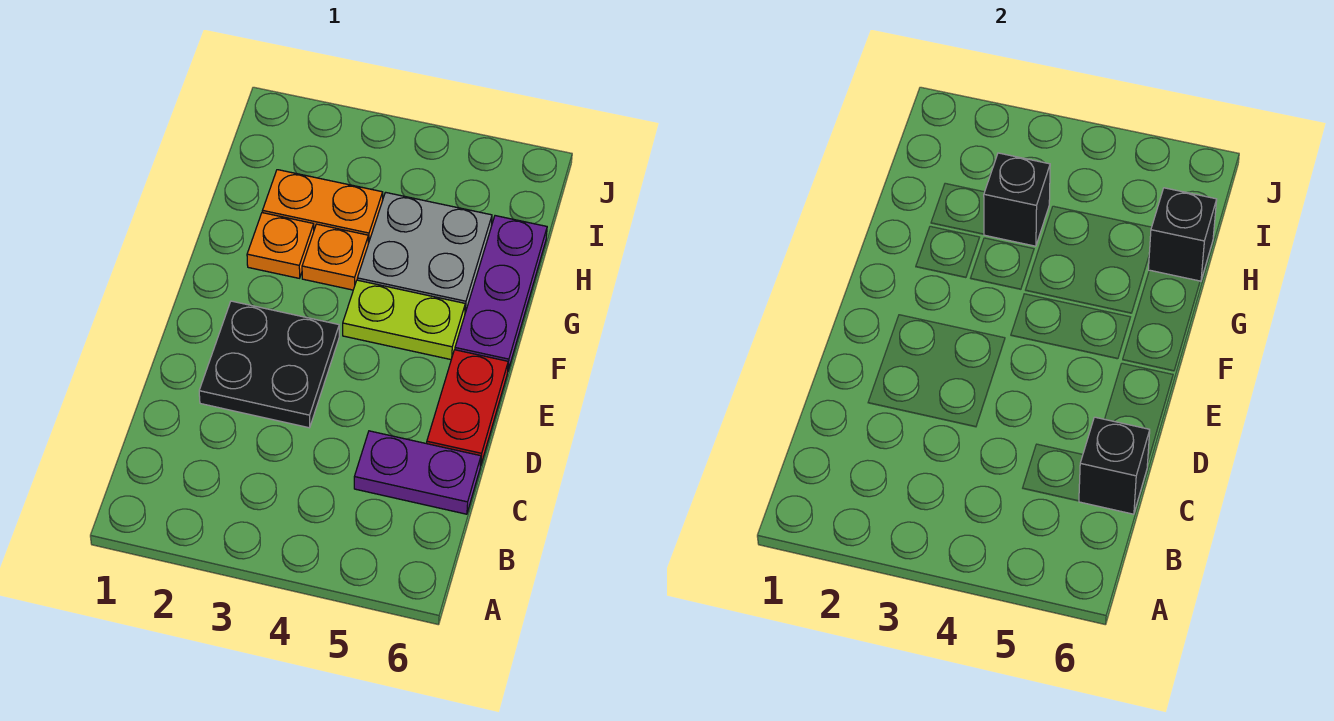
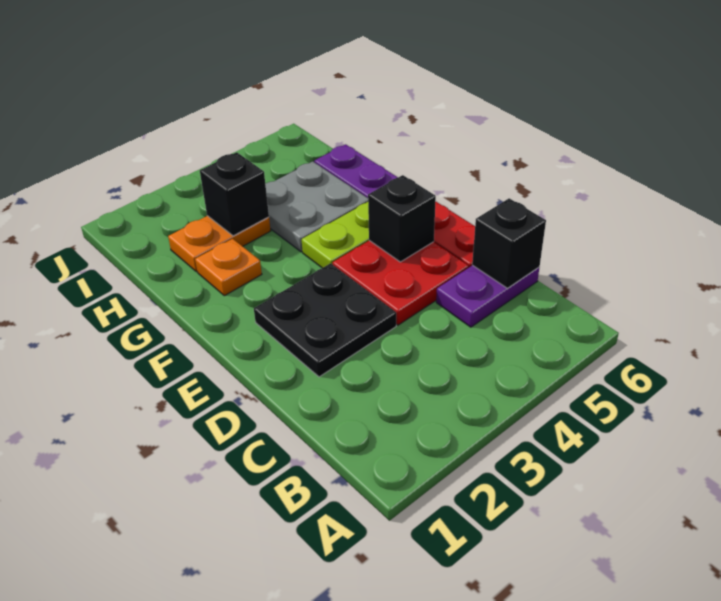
none -> red 2x2 plate [332,240,469,325]
orange 1x1 plate [302,224,368,290] -> none
black 1x1 brick [1148,188,1217,282] -> black 1x1 brick moved to [368,175,436,262]

